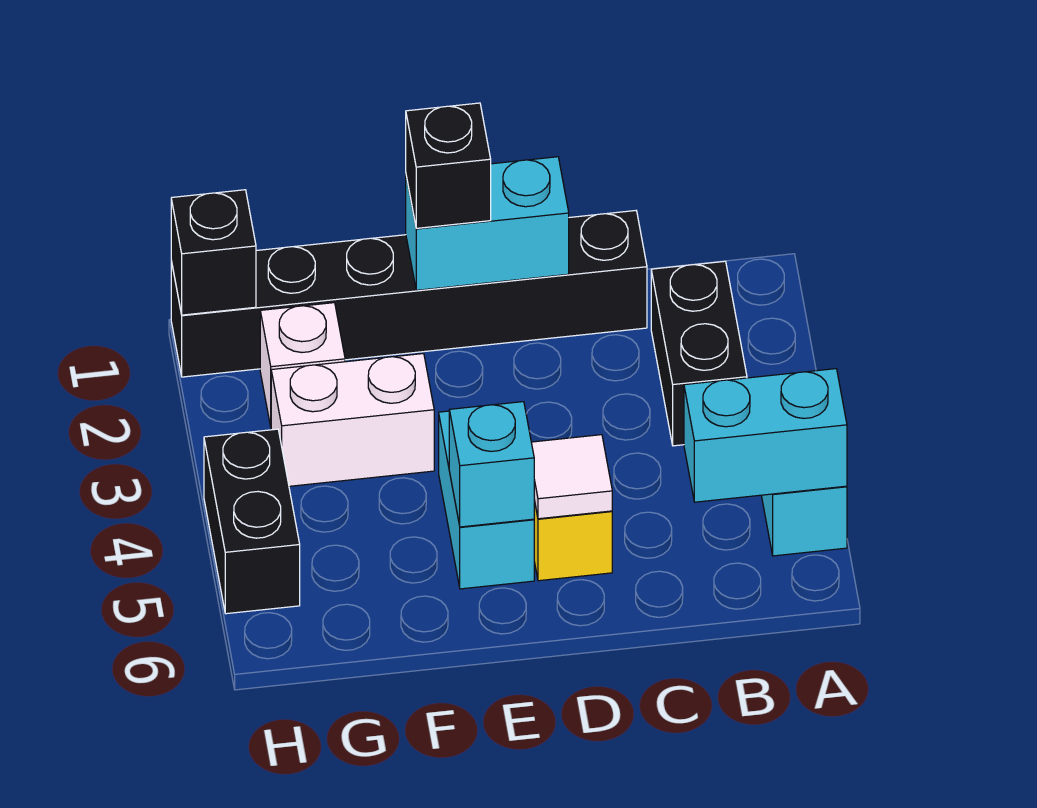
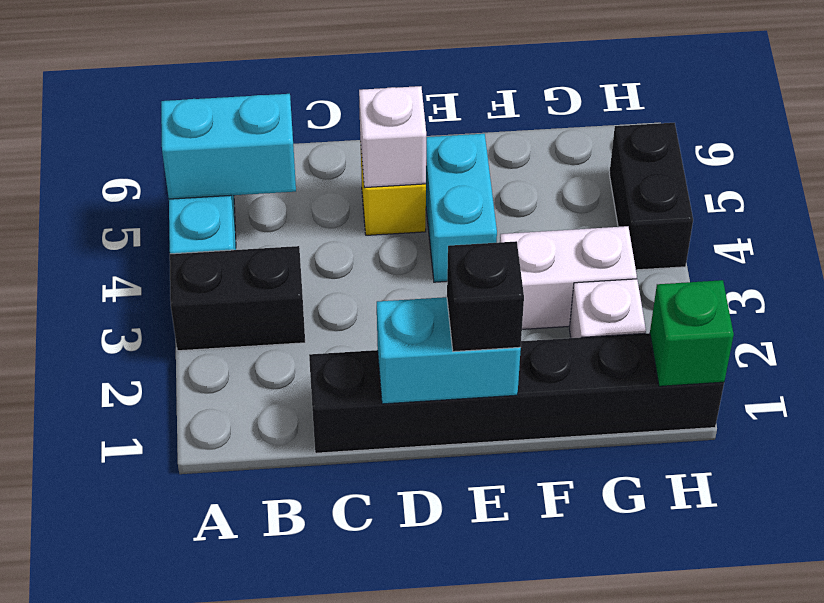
black 1x2 brick [651,261,747,446] -> black 1x2 brick turned to [170,246,305,351]
white 1x1 tile [531,435,612,519] -> white 1x1 brick [359,86,426,188]
cyan 1x1 brick [449,402,534,527] -> none
black 1x1 brick [171,190,256,315] -> green 1x1 brick [650,280,734,386]

